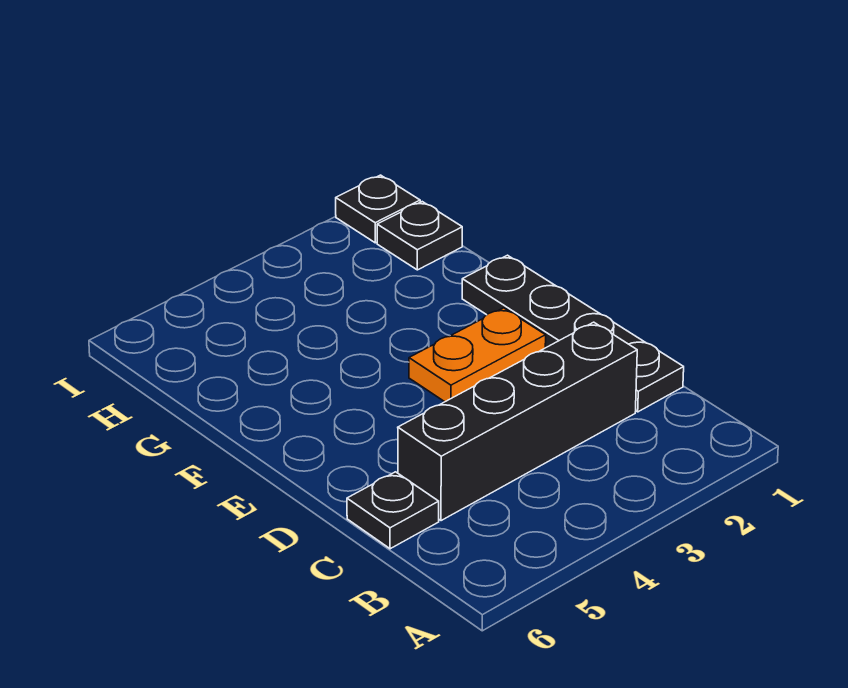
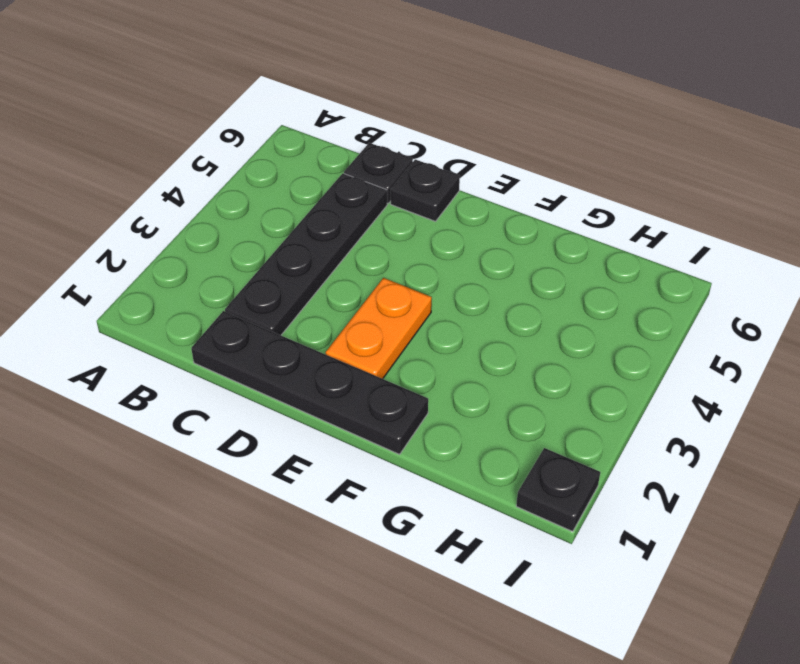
black 1x4 brick [398,322,637,521] -> black 1x4 plate [225,173,387,335]
black 1x1 plate [377,202,462,270] -> black 1x1 plate moved to [391,159,460,221]

